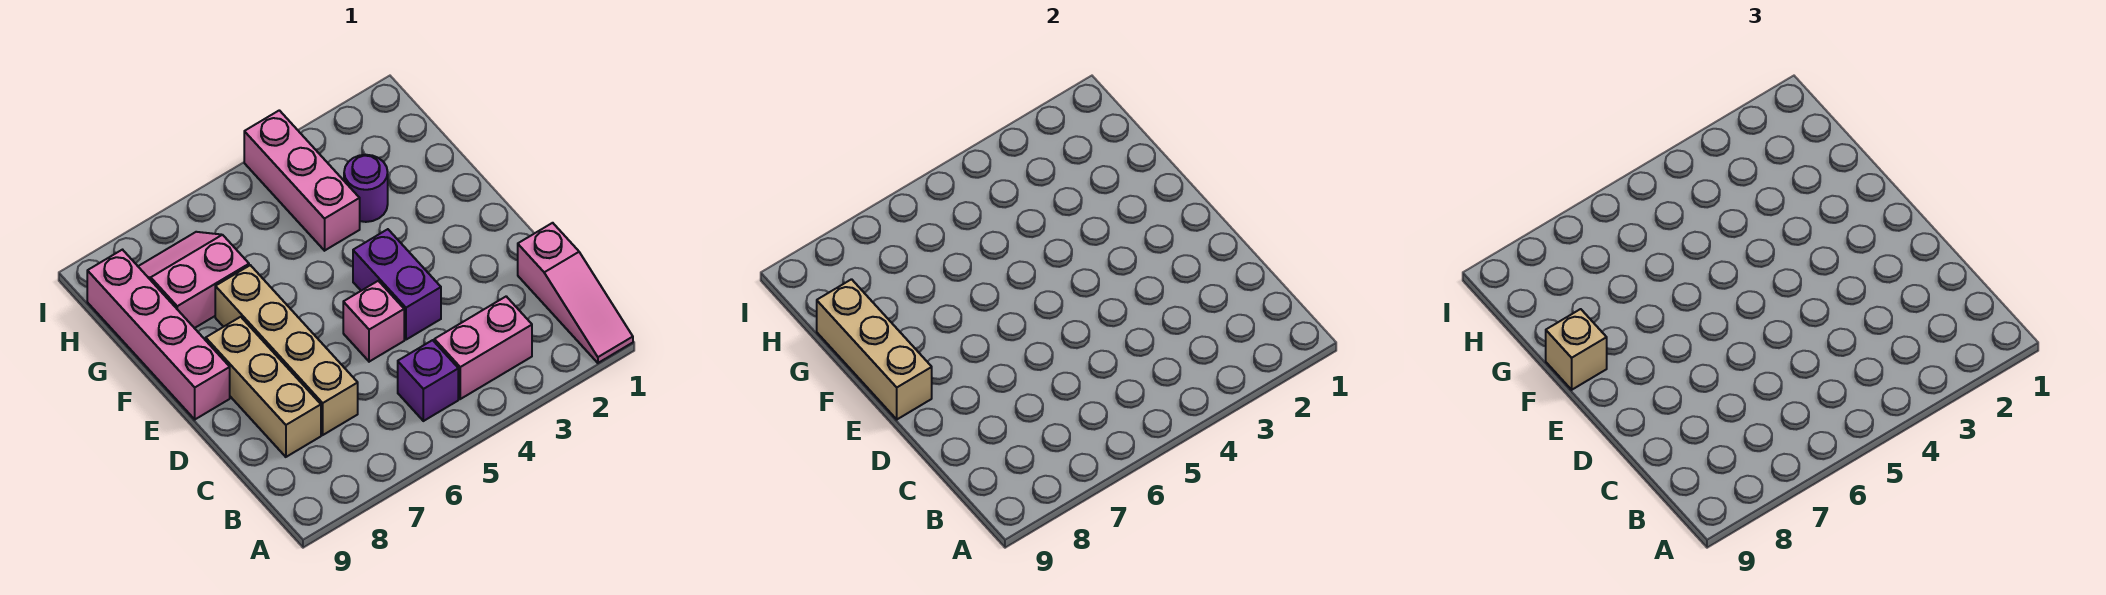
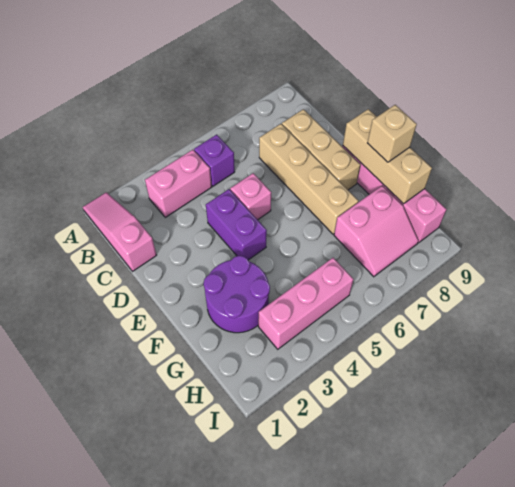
purple 1x1 round brick [344,155,388,222] -> purple 2x2 round brick [204,256,270,333]
pink 1x3 brick [244,110,360,251] -> pink 1x3 brick turned to [258,258,353,349]

